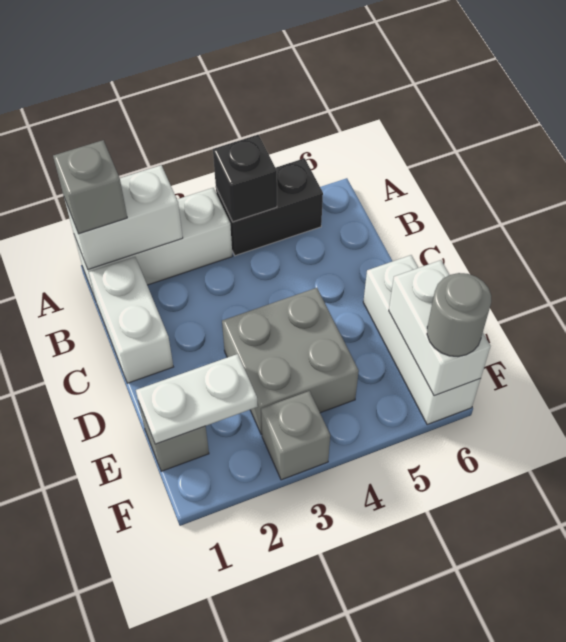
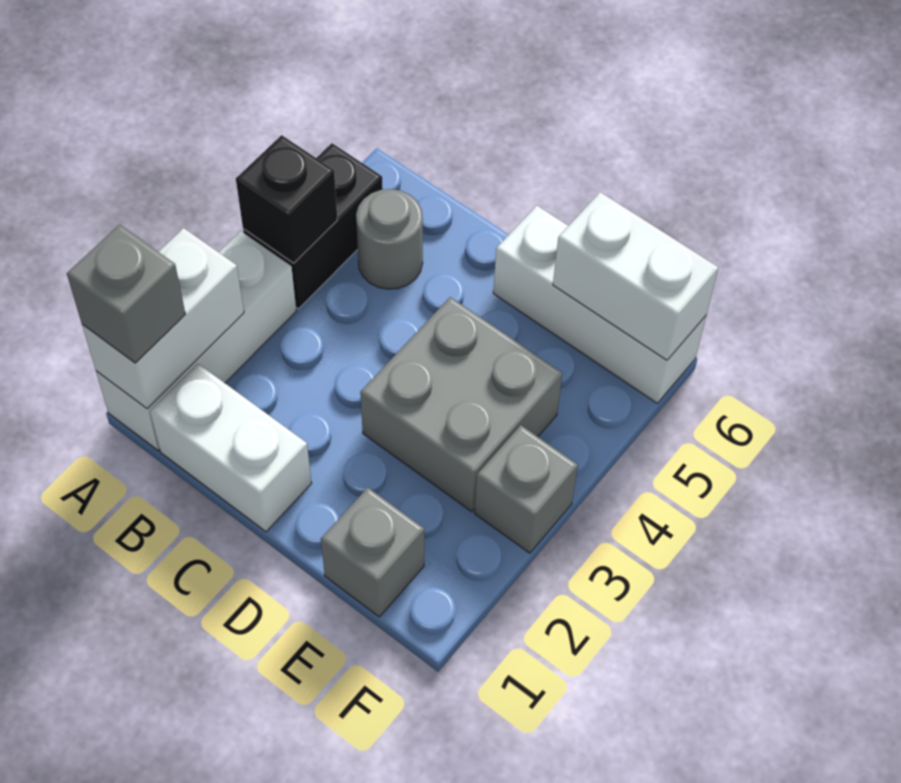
white 1x2 plate [136,354,258,444] -> none
grey 1x1 round brick [427,273,491,356] -> grey 1x1 round brick moved to [356,189,423,289]

